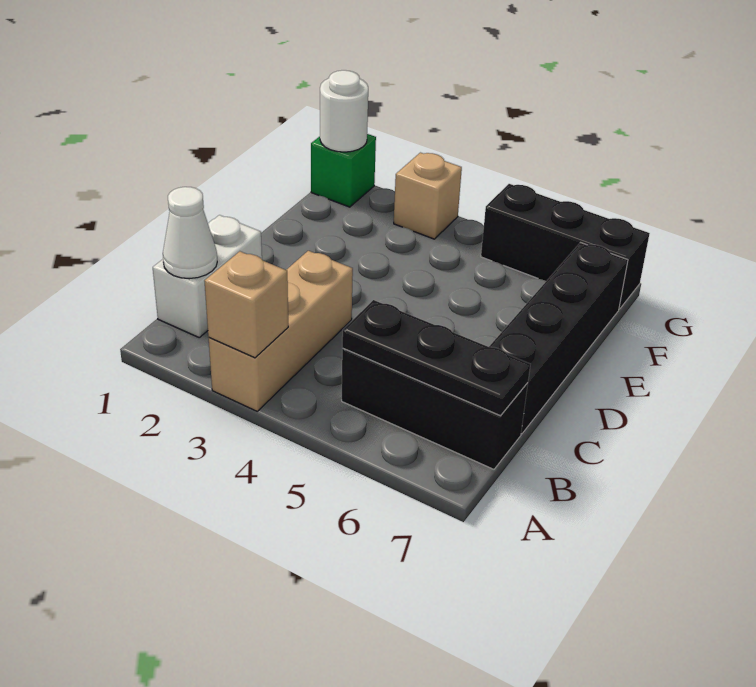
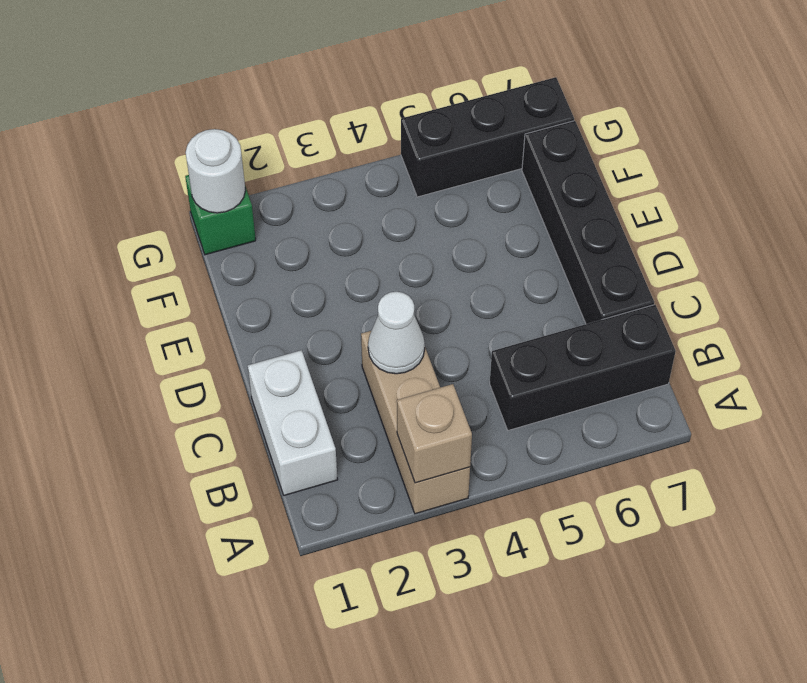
white 1x1 cone [163,187,217,279] -> white 1x1 cone moved to [368,292,425,374]
black 1x3 plate [342,300,530,416] -> none
tan 1x1 brick [394,153,462,239] -> none

